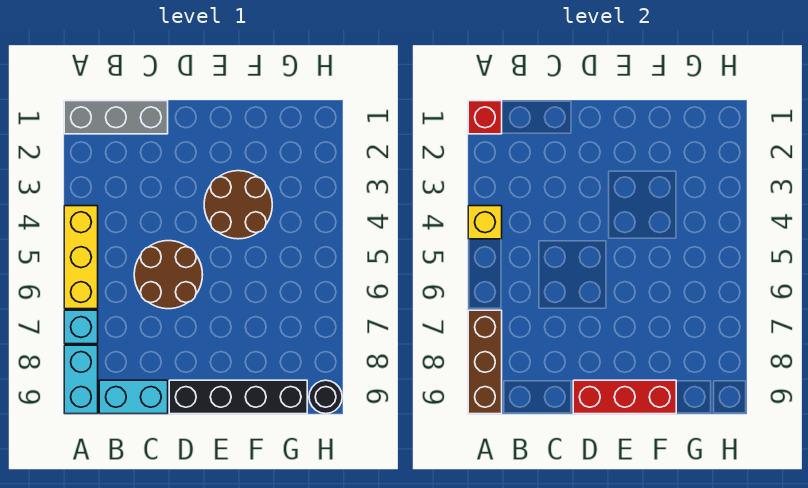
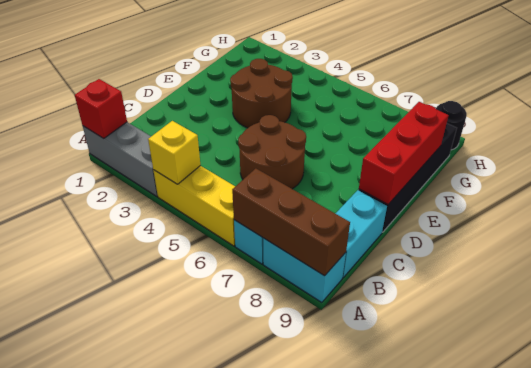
grey 1x3 brick [64,101,168,134] -> grey 1x3 brick turned to [83,122,158,196]

